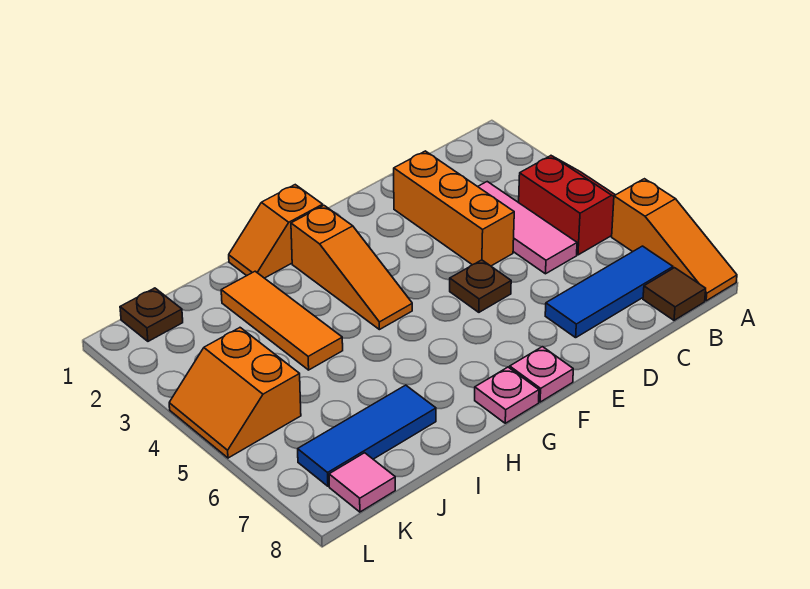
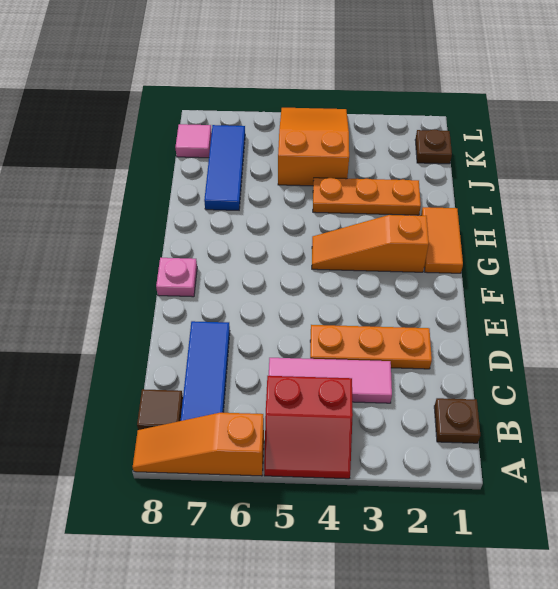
orange 1x3 brick [394,151,514,266] -> orange 1x3 plate [310,325,432,369]
brown 1x1 plate [450,260,511,312] -> brown 1x1 plate moved to [434,398,481,443]
orange 1x2 slope [229,185,323,278] -> orange 1x2 tile [421,207,463,273]
pink 1x1 plate [475,367,539,423] -> none
orange 1x3 tile [221,271,343,370] -> orange 1x3 plate [313,178,421,215]
orange 2x2 slope [169,328,301,458] -> orange 2x3 slope [278,108,349,186]

